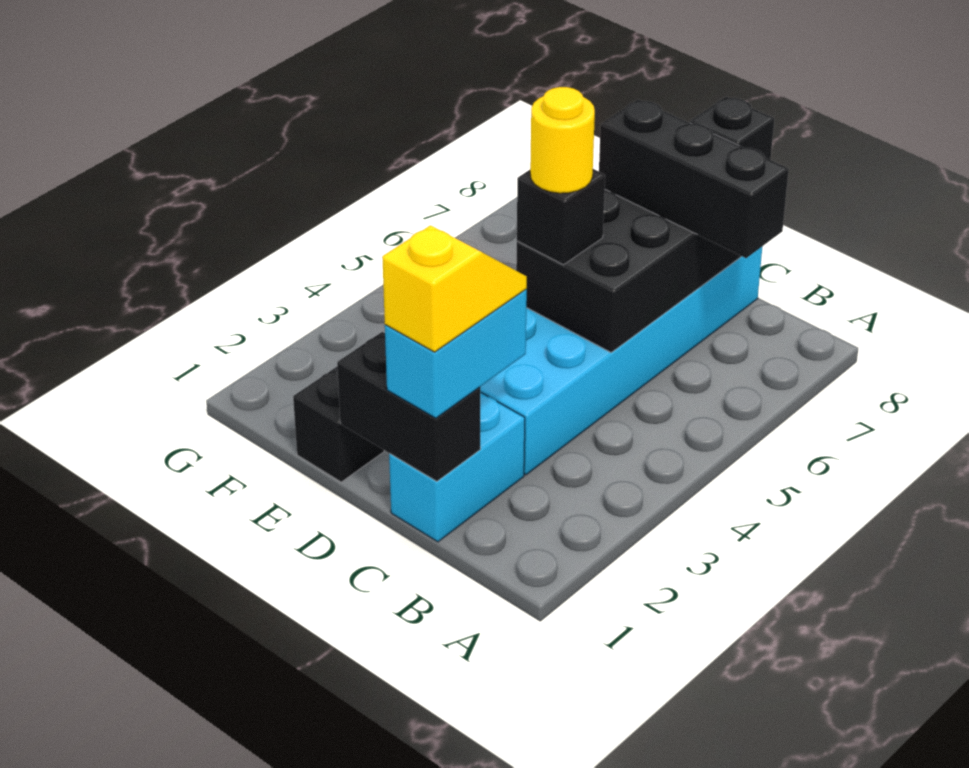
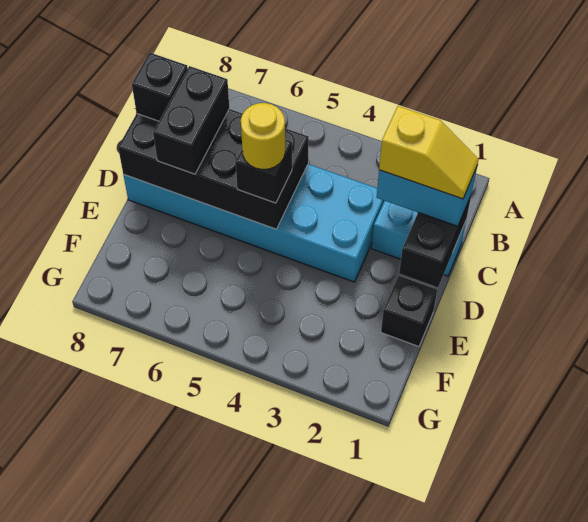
black 1x3 brick [599,100,789,258] -> black 1x2 brick [153,66,229,174]
yellow 1x2 slope [382,225,527,352] -> yellow 1x2 slope turned to [379,106,479,199]

